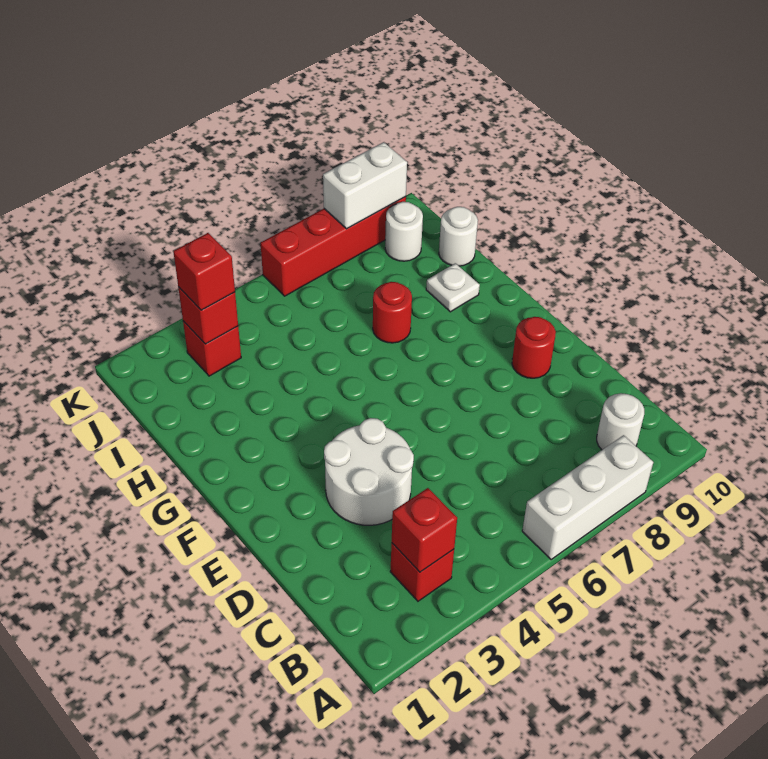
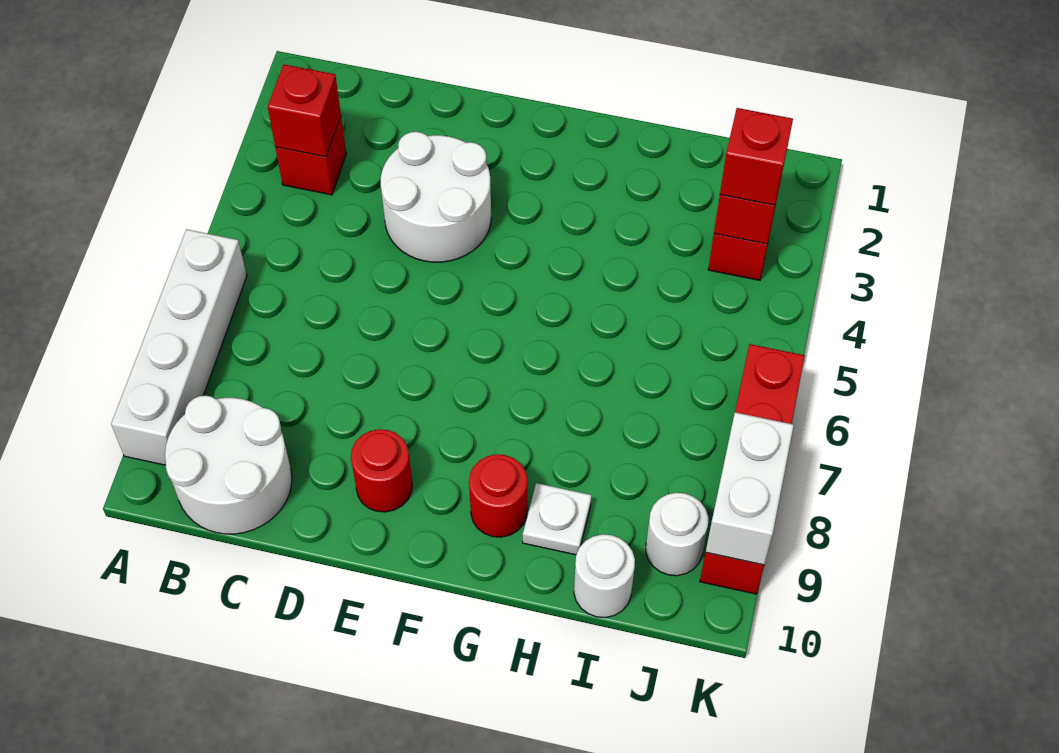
white 1x3 brick [522,435,653,560] -> white 1x4 brick [111,229,247,465]
white 1x1 round brick [597,393,644,450] -> white 2x2 round brick [165,396,292,534]
red 1x1 round brick [373,282,412,343] -> red 1x1 round brick moved to [469,454,527,537]

